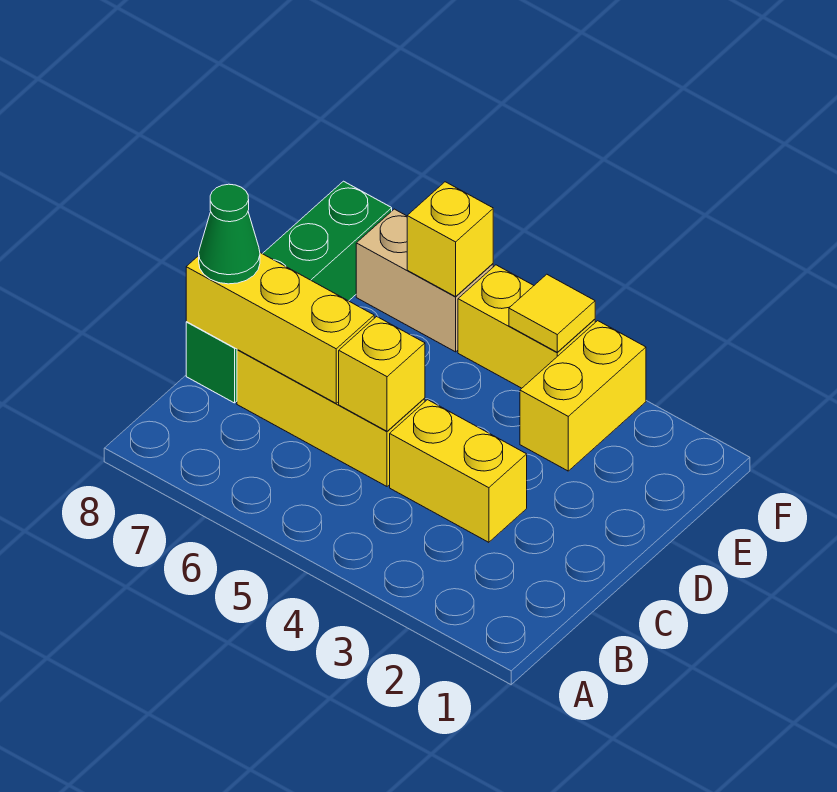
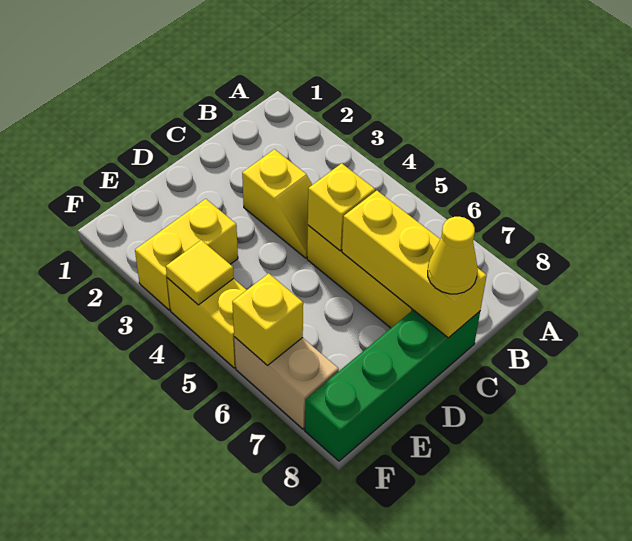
yellow 1x2 brick [390,400,527,542] -> yellow 1x2 slope [242,149,312,258]
green 1x1 cone [199,184,260,284] -> yellow 1x1 cone [428,217,478,294]

